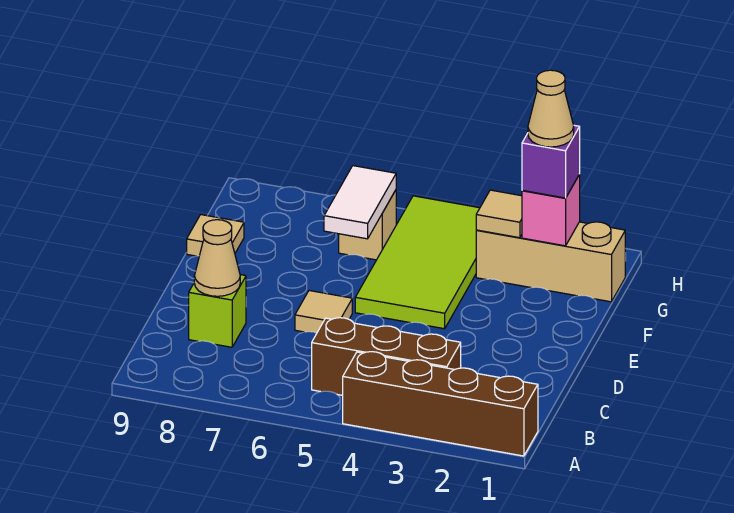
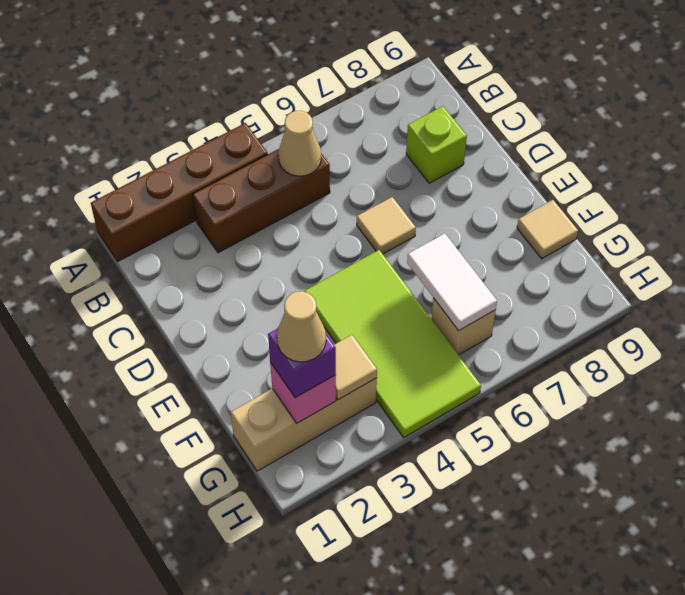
tan 1x1 cone [194,220,240,296] -> tan 1x1 cone moved to [278,111,321,176]

